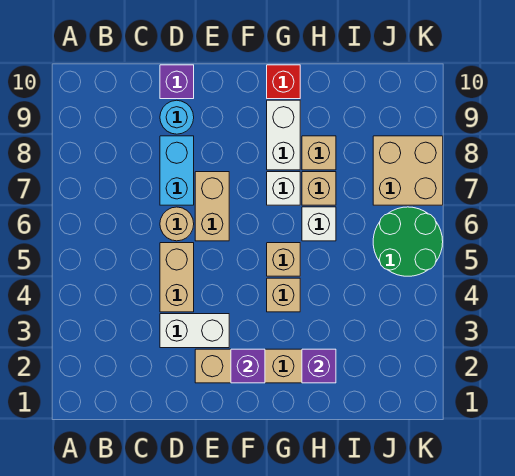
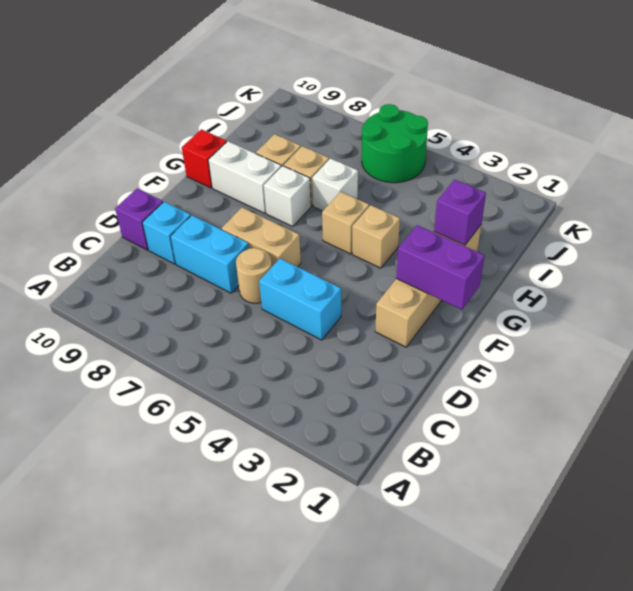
white 1x2 brick [160,314,229,348] -> none
tan 1x2 brick [160,243,194,312] -> cyan 1x2 brick [259,259,341,340]
cyan 1x1 round brick [160,100,194,134] -> cyan 1x1 brick [142,202,191,264]
purple 1x1 brick [231,349,265,383] -> purple 1x2 brick [396,225,484,309]
tan 2x2 brick [373,136,443,205] -> none

